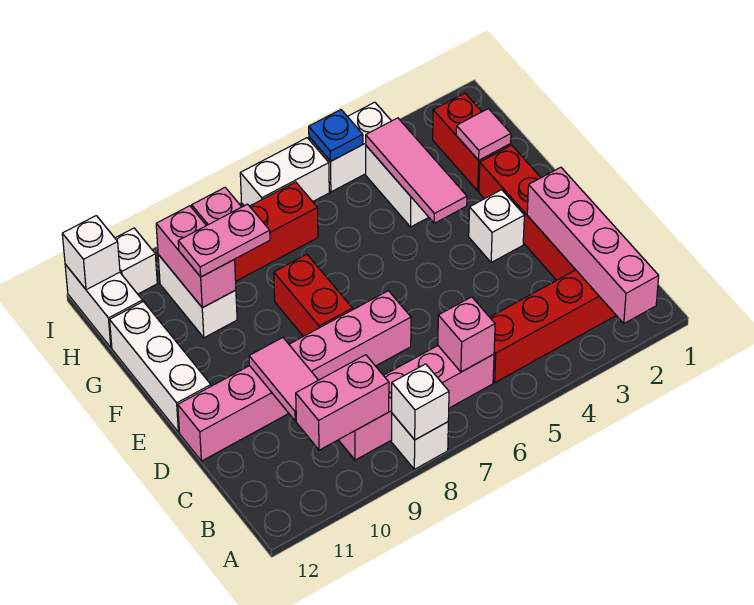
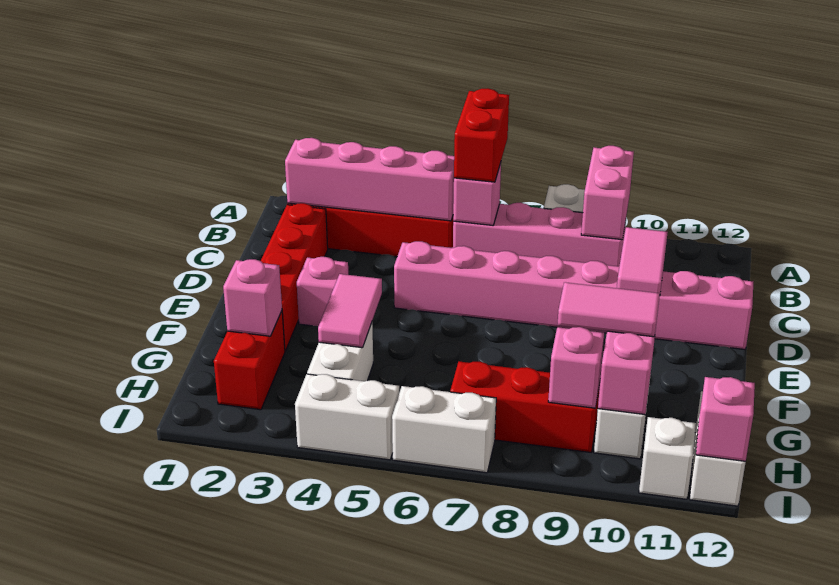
pink 1x4 brick [527,167,659,324] -> pink 1x4 brick turned to [285,138,454,221]
white 1x1 brick [392,364,449,440] -> none
pink 1x2 brick [296,355,389,450] -> pink 1x2 brick turned to [581,146,634,240]
pink 1x6 brick [178,291,411,461] -> pink 1x8 brick [394,241,753,349]
white 1x1 brick [469,190,524,263] -> pink 1x1 brick [297,257,348,326]
red 1x2 brick [274,254,353,336] -> red 1x2 brick moved to [454,88,509,182]
white 1x3 brick [110,302,211,432] -> none
pink 1x3 tile [366,118,467,223] -> pink 1x2 tile [318,274,382,348]
pink 1x1 tile [456,109,511,160] -> pink 1x1 brick [223,259,282,336]
pink 1x2 plate [178,204,270,277] -> pink 1x2 tile [557,282,660,337]
blue 1x1 plate [309,110,363,161] -> none
white 1x1 brick [62,216,120,290] -> pink 1x1 brick [696,377,755,461]

